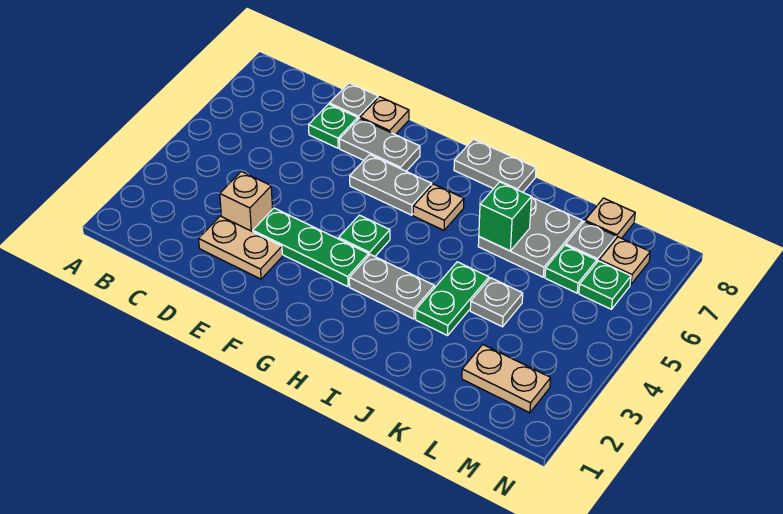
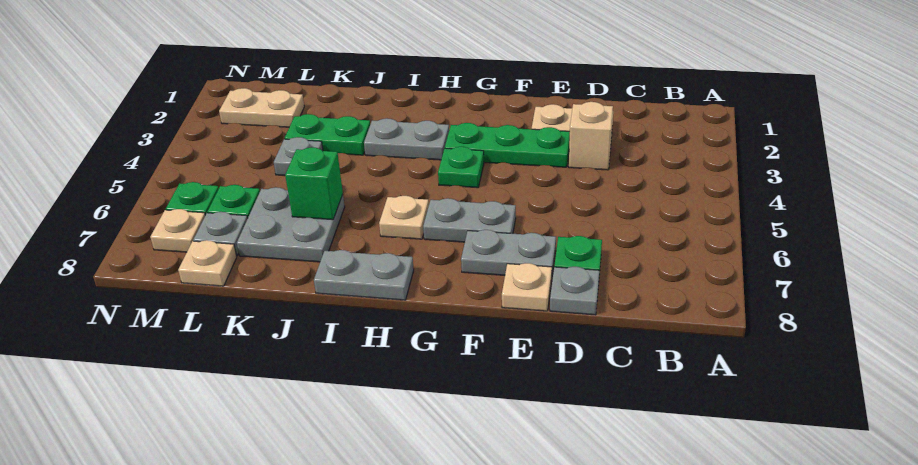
green 1x2 plate [416,262,489,336] -> green 1x2 plate turned to [285,114,370,155]

